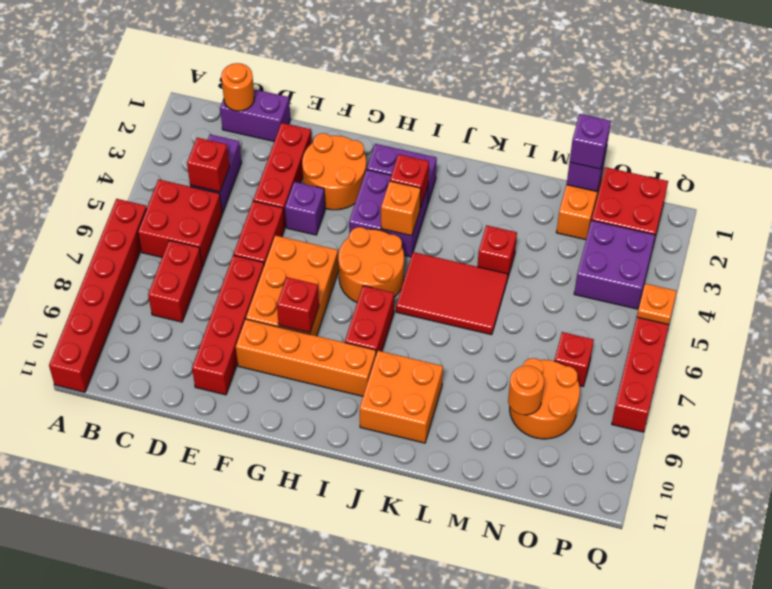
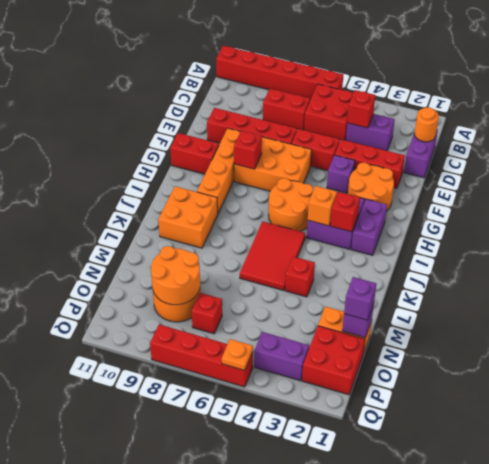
red 1x2 brick [345,286,394,354] -> red 1x2 brick moved to [170,133,219,174]
orange 1x1 round brick [508,365,544,415] -> orange 2x2 round brick [151,246,200,305]
purple 2x2 brick [574,220,655,309] -> purple 1x2 brick [254,332,309,381]

